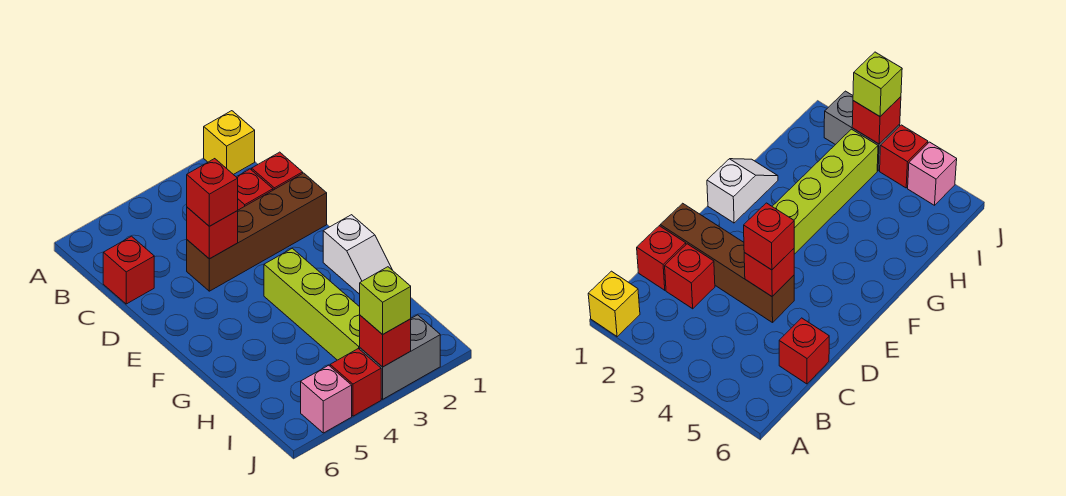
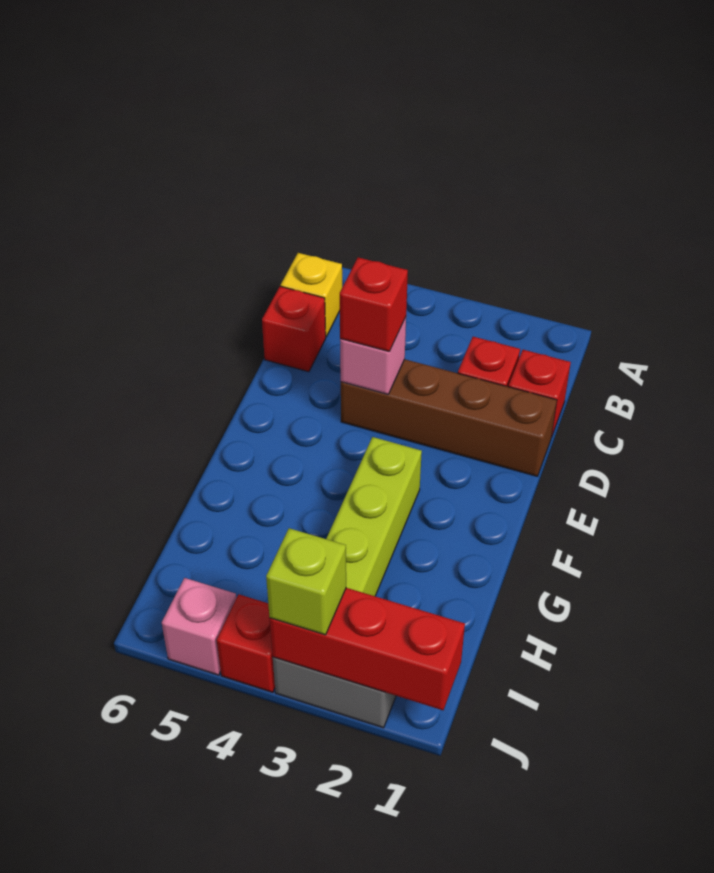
yellow 1x1 brick [204,111,255,175] -> yellow 1x1 brick moved to [281,253,342,337]
red 1x1 brick [187,207,238,259] -> pink 1x1 brick [340,317,406,394]
white 1x2 slope [323,215,392,294] -> none
red 1x1 brick [360,315,411,367] -> red 1x3 brick [270,588,465,710]

